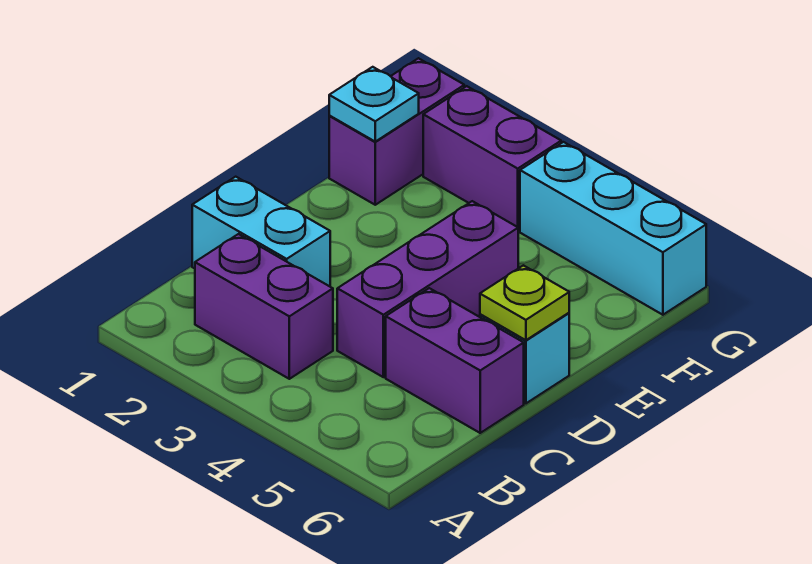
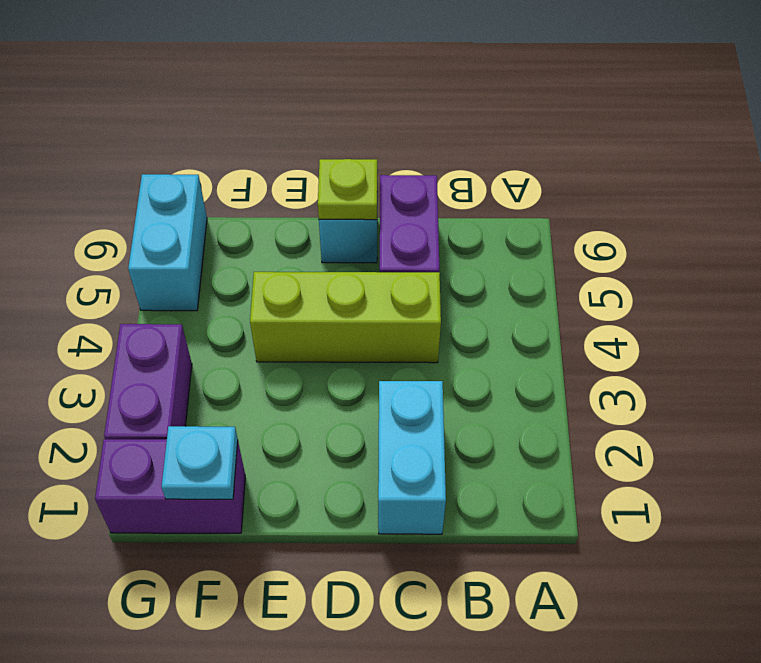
purple 1x2 brick [195,234,333,379] -> none
purple 1x3 brick [337,201,518,377] -> lime 1x3 brick [250,272,441,363]
cyan 1x3 brick [520,142,706,315] -> cyan 1x2 brick [128,174,207,311]

